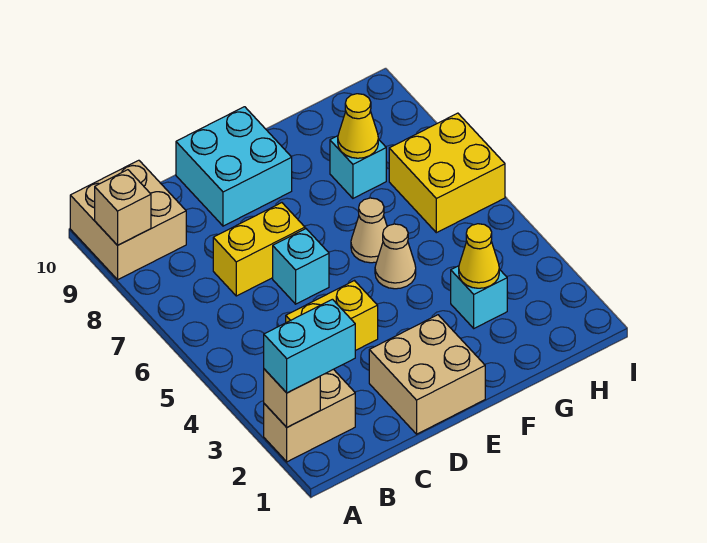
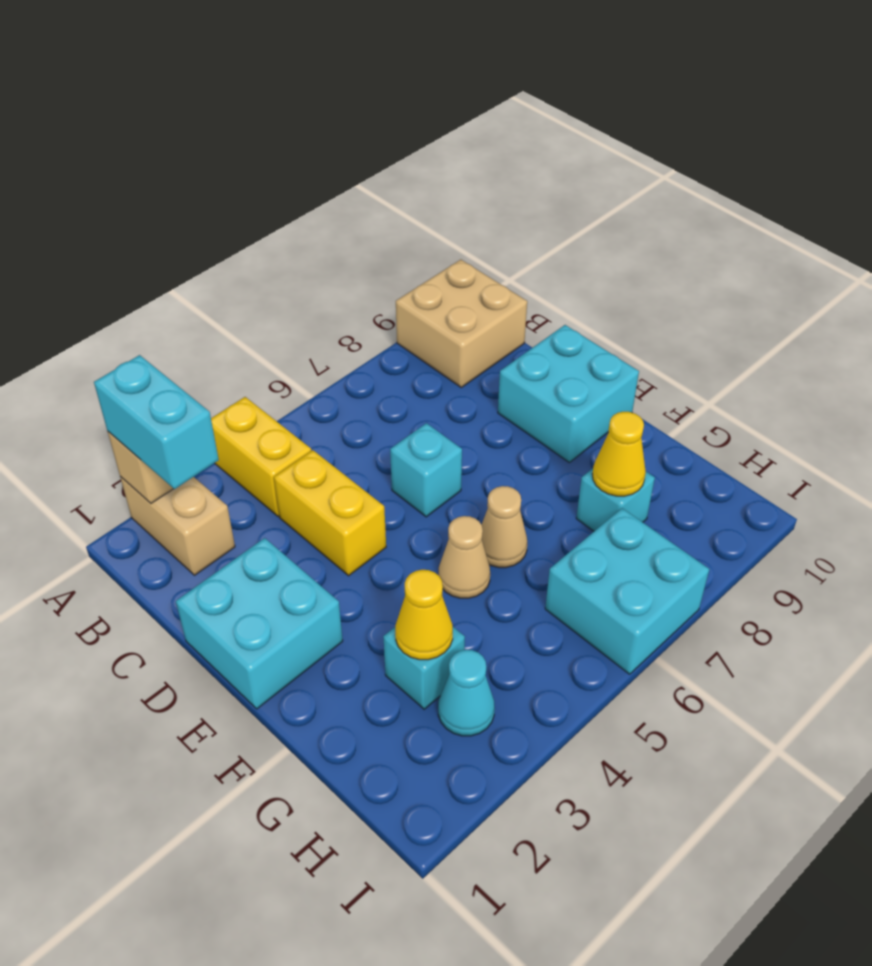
tan 1x1 brick [95,170,151,245] -> none
yellow 1x2 brick [213,203,305,296] -> yellow 1x2 brick moved to [211,397,311,517]
tan 2x2 brick [369,315,485,434] -> cyan 2x2 brick [176,538,343,709]
none -> cyan 1x1 cone [438,650,495,736]
yellow 2x2 brick [389,113,505,233] -> cyan 2x2 brick [545,508,709,674]

